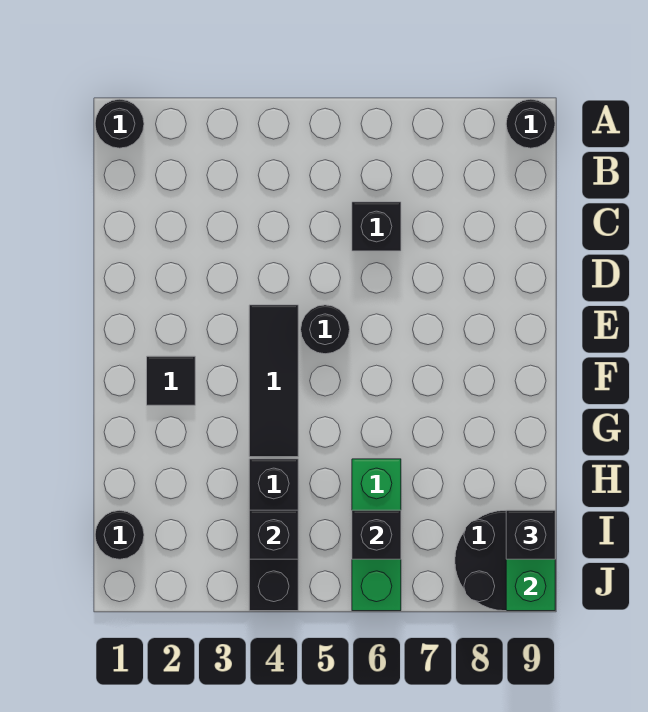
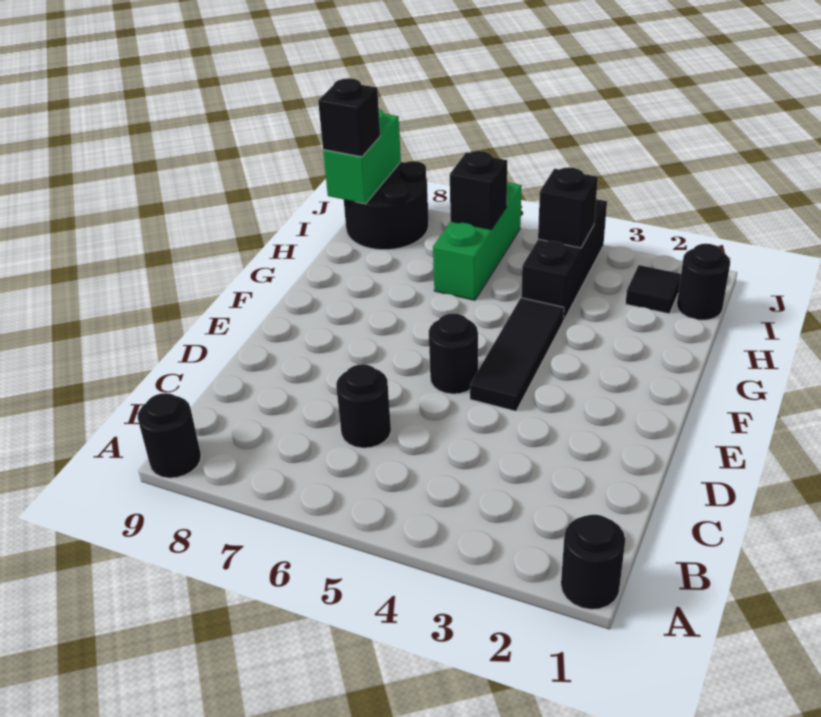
black 1x1 brick [352,202,401,251] -> black 1x1 round brick [336,364,391,448]
black 1x1 tile [147,356,195,405] -> black 1x1 tile moved to [625,265,681,314]

